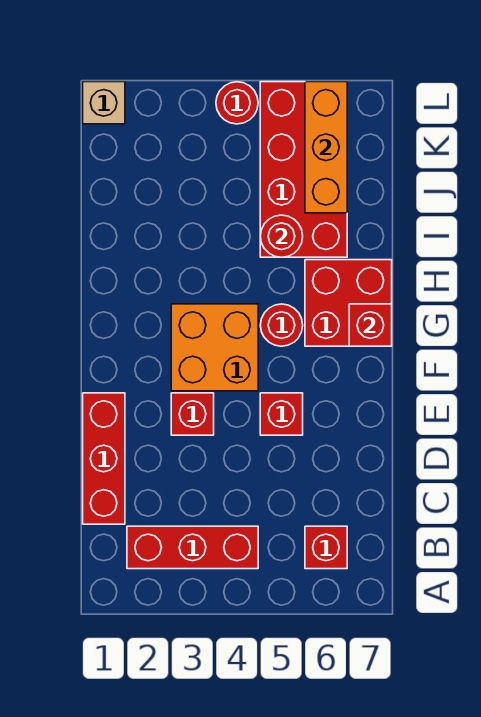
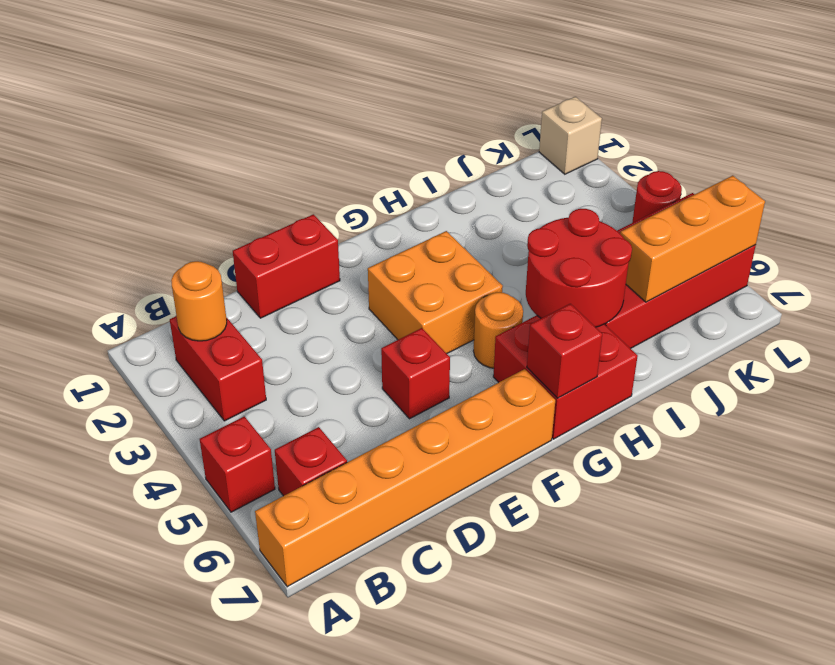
none -> orange 1x6 brick [255,369,555,587]
red 1x3 brick [127,526,258,569] -> red 1x2 brick [170,316,266,421]
none -> orange 1x1 round brick [171,261,227,341]
red 1x3 brick [83,393,125,524] -> red 1x2 brick [233,214,340,318]
red 1x1 brick [171,393,214,435] -> red 1x1 brick moved to [200,416,275,512]
red 1x1 round brick [260,304,303,346] -> orange 1x1 round brick [473,292,523,368]
red 1x1 round brick [260,215,303,257] -> red 2x2 round brick [526,209,632,327]

